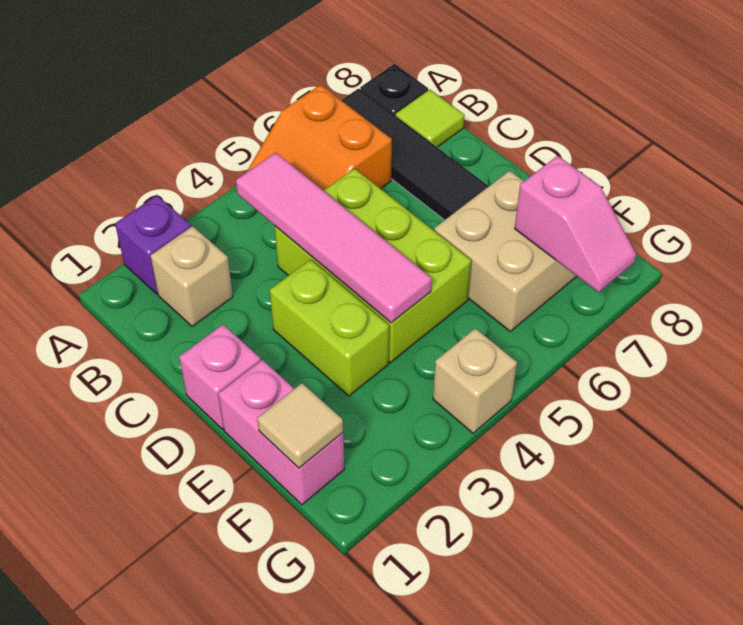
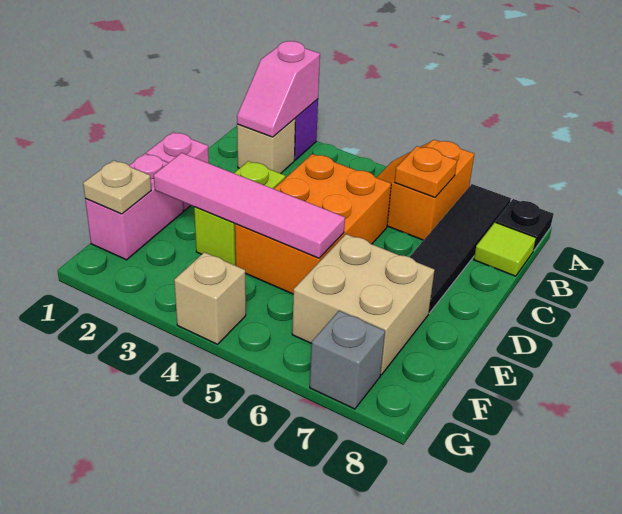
pink 1x4 tile [236,153,432,323] -> pink 1x4 tile turned to [154,153,345,258]
none -> orange 1x1 plate [395,146,457,197]
lime 2x3 brick [275,169,471,363] -> orange 2x3 brick [235,154,391,294]
tan 1x1 tile [257,383,343,468] -> tan 1x1 plate [83,160,151,214]
pink 1x2 slope [515,156,636,292] -> pink 1x2 slope moved to [237,41,320,137]
none -> grey 1x1 brick [310,311,385,409]

